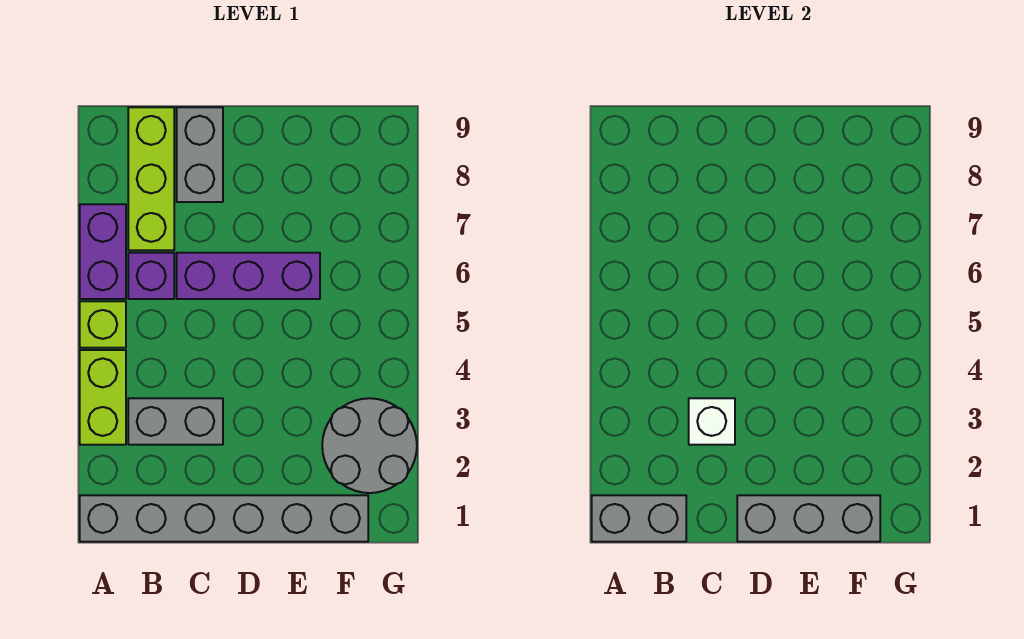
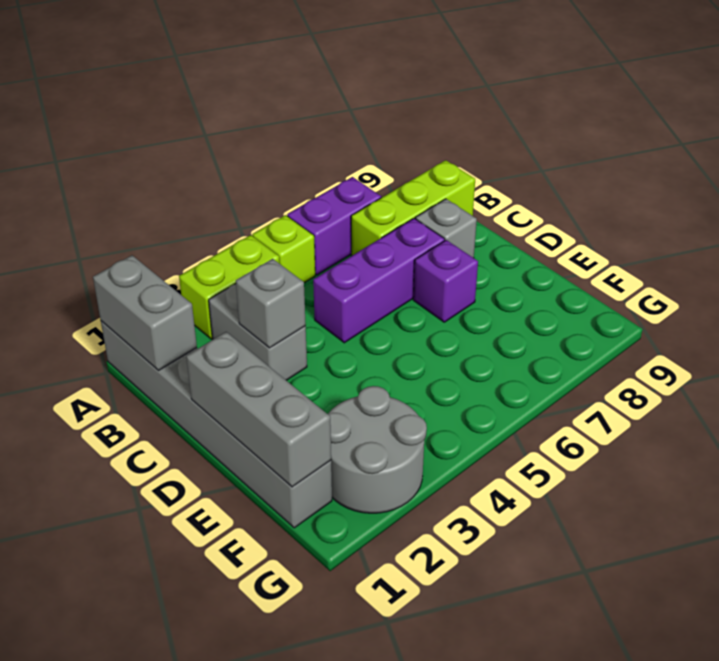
purple 1x1 brick [128,253,174,299] -> purple 1x1 brick moved to [413,240,478,322]
white 1x1 brick [689,398,735,445] -> grey 1x1 brick [236,259,306,348]
purple 1x3 brick [177,253,320,299] -> purple 1x3 brick turned to [313,218,445,343]
grey 1x2 brick [177,107,223,202] -> grey 1x1 brick [415,199,477,258]

